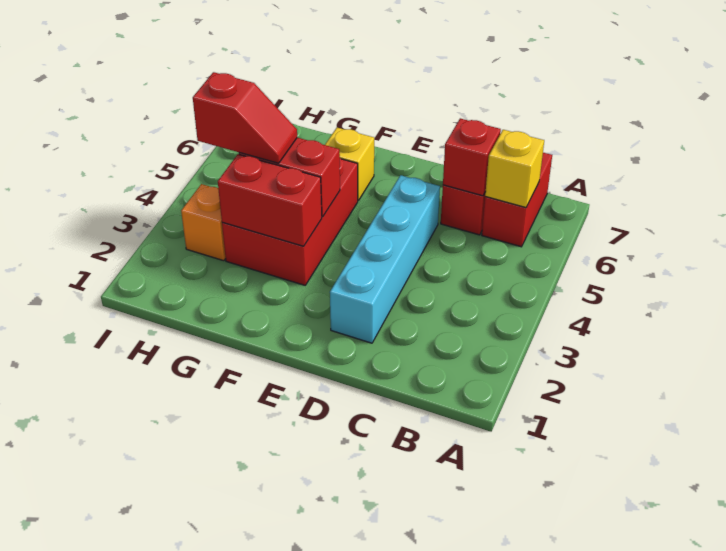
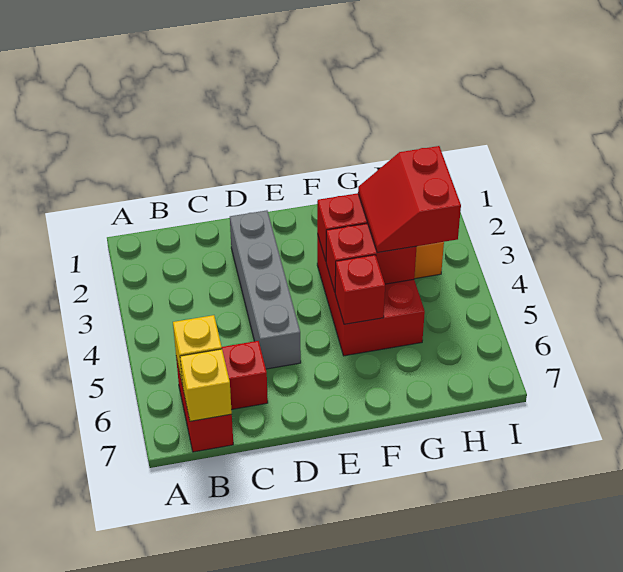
red 1x1 brick [443,118,501,196] -> red 1x1 brick moved to [335,255,385,324]
cyan 1x4 brick [330,175,440,343] -> grey 1x4 brick [230,210,301,369]
yellow 1x1 brick [325,128,374,201] -> yellow 1x1 brick moved to [180,349,232,421]
red 1x2 slope [193,72,297,163] -> red 2x2 slope [358,146,461,253]

